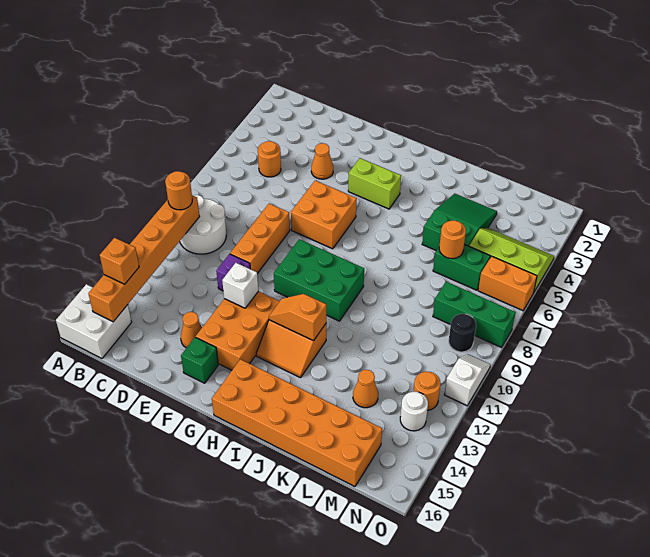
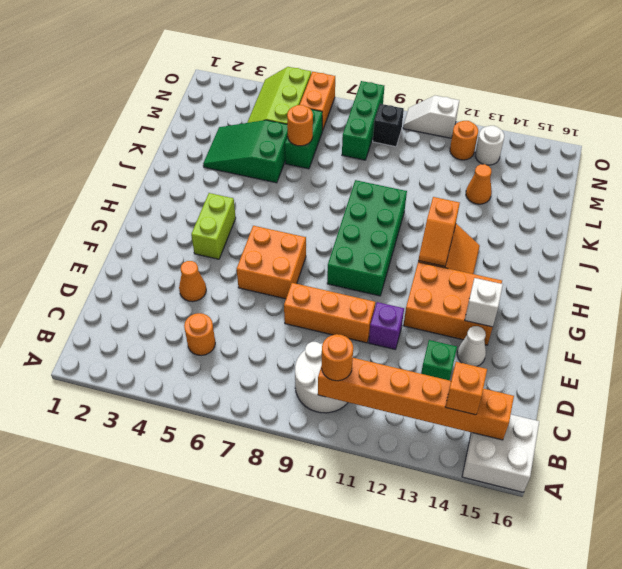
orange 1x1 cone [181,312,202,348] -> white 1x1 cone [457,326,486,366]
white 1x1 brick [222,263,258,308] -> white 1x1 brick moved to [465,278,503,327]
green 1x1 brick [181,337,218,383] -> green 1x1 brick moved to [421,340,457,380]
green 2x3 brick [274,239,364,321] -> green 2x4 brick [327,180,407,296]
orange 2x6 brick [212,359,382,487] -> none
black 1x1 round brick [449,314,476,352] -> black 1x1 brick [373,104,404,147]

